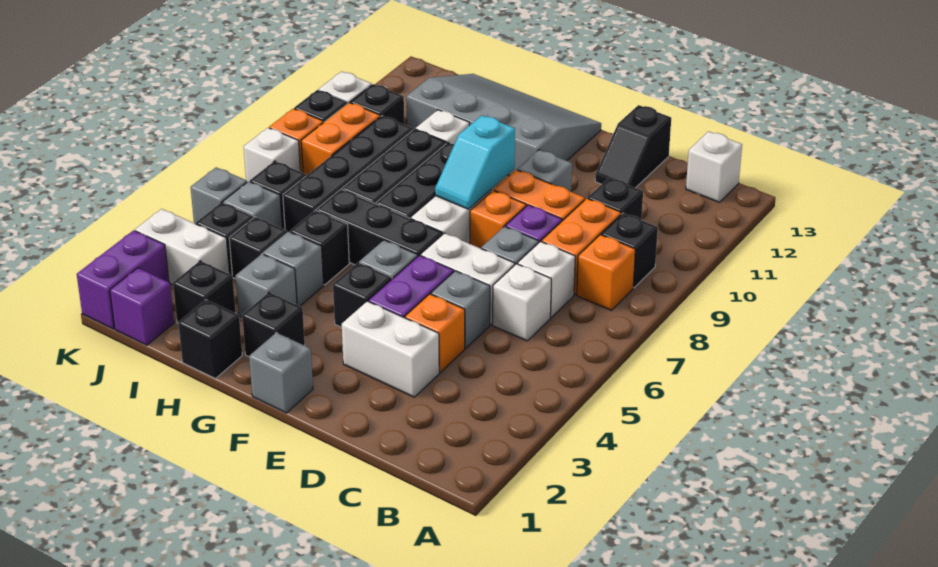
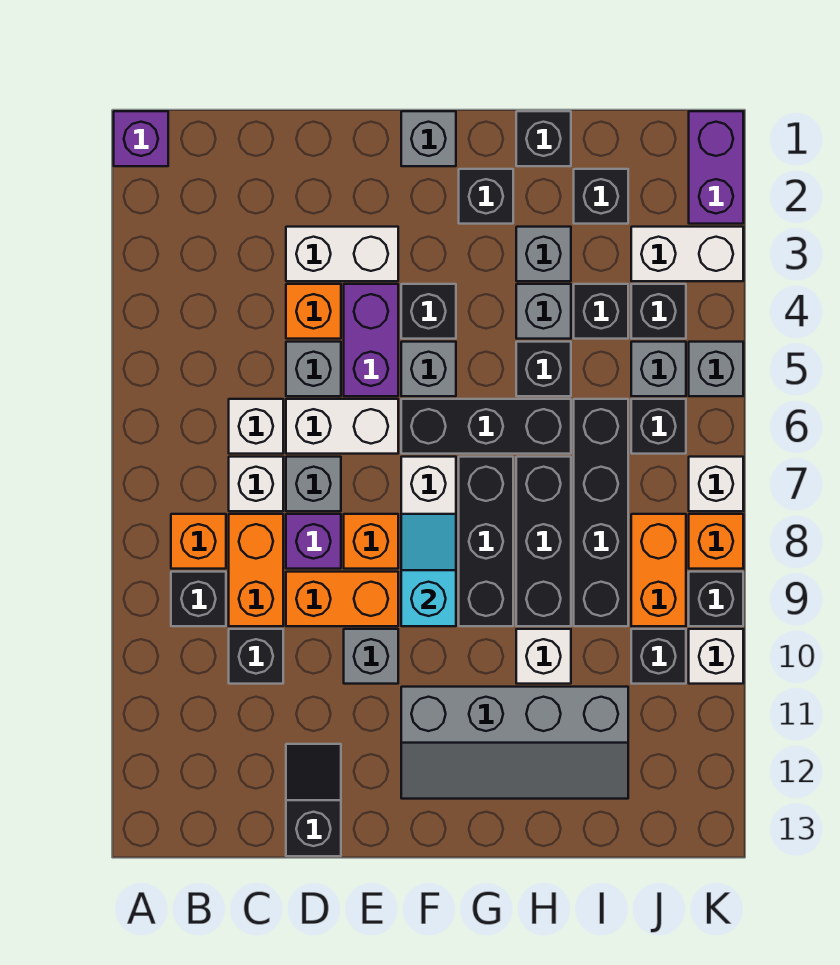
white 1x1 brick [686,132,742,202] -> none
grey 3x4 slope [406,74,601,176] -> grey 2x4 slope [401,687,628,799]
purple 1x1 brick [110,268,174,345] -> purple 1x1 brick moved to [114,111,168,166]

